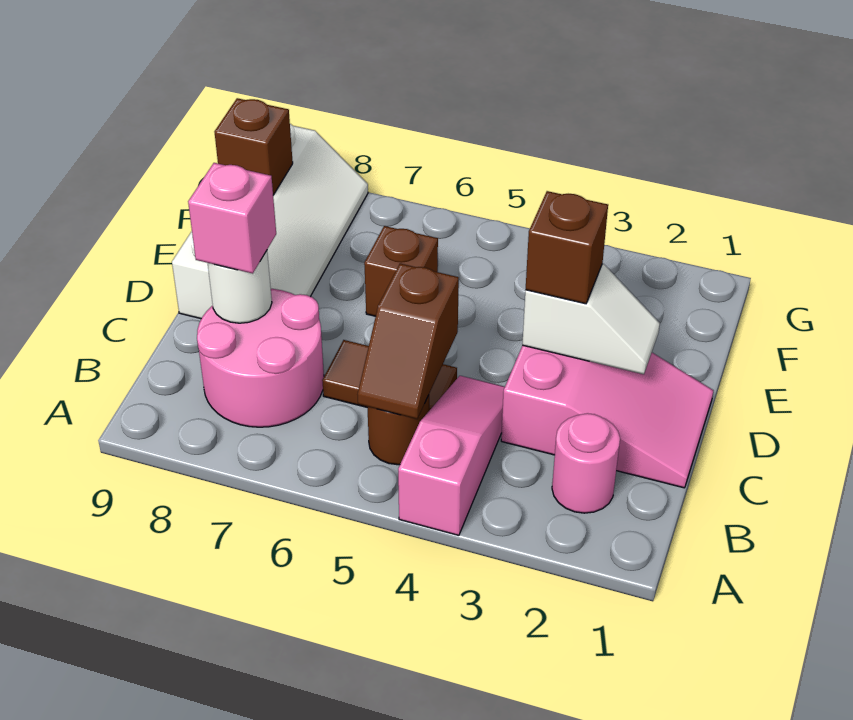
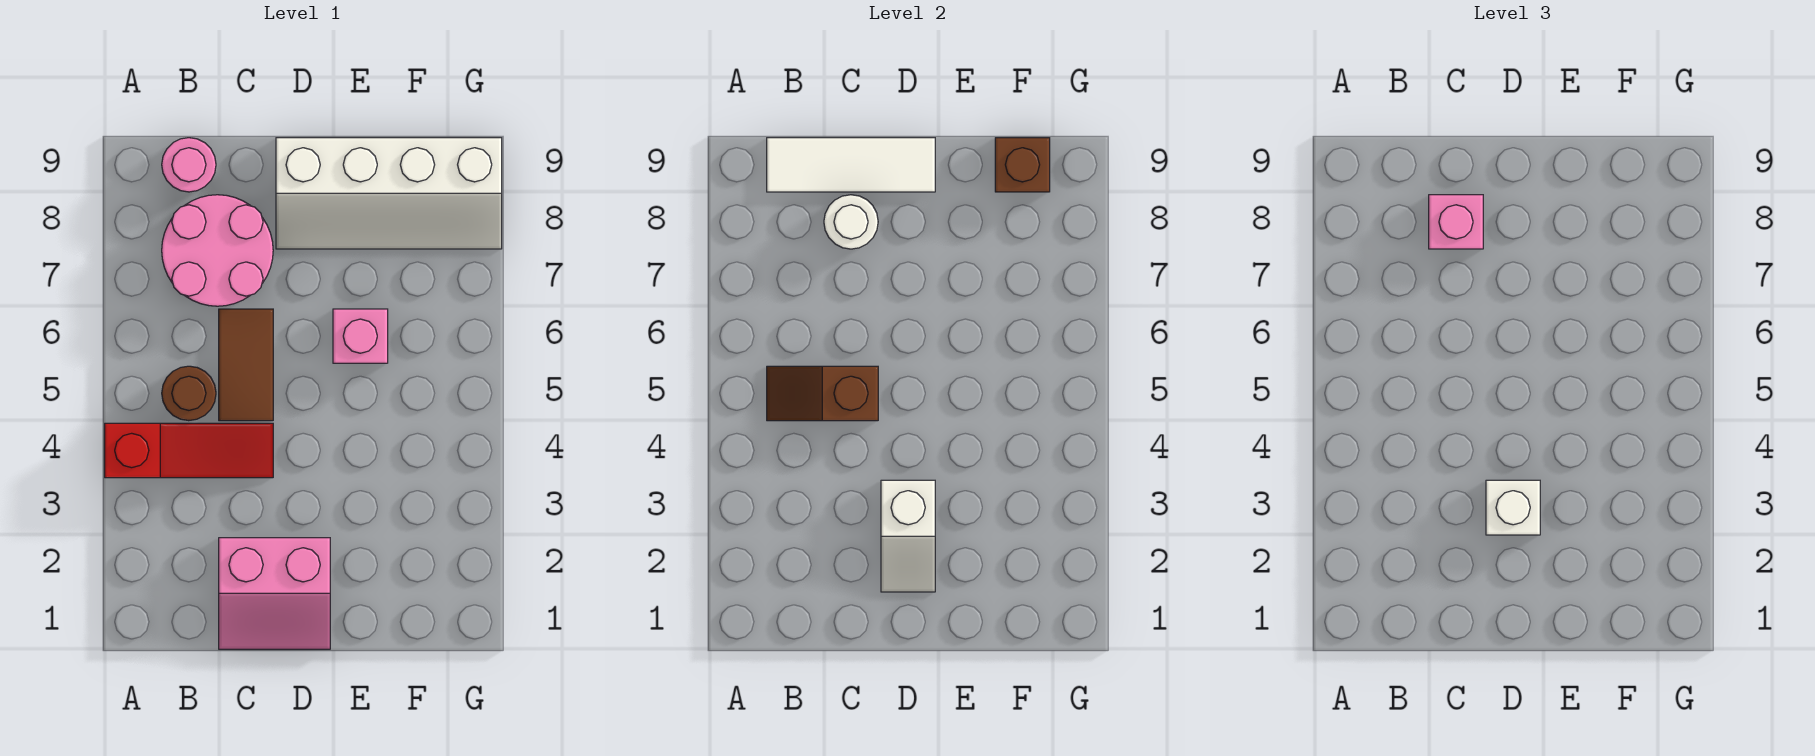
pink 1x3 slope [398,376,505,535] -> red 1x3 slope [105,423,273,478]
pink 1x1 round brick [552,413,620,513] -> pink 1x1 round brick moved to [162,138,216,192]
none -> white 1x3 tile [767,138,935,192]
pink 2x3 slope [501,345,714,488] -> pink 2x2 slope [219,538,330,649]
brown 1x1 brick [526,191,608,304] -> white 1x1 brick [1486,480,1540,535]
brown 1x1 brick [364,226,438,316] -> pink 1x1 brick [333,309,388,363]

